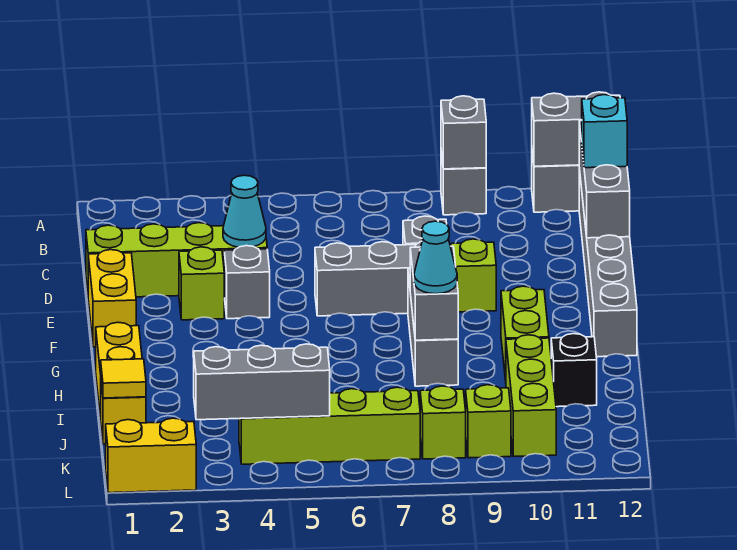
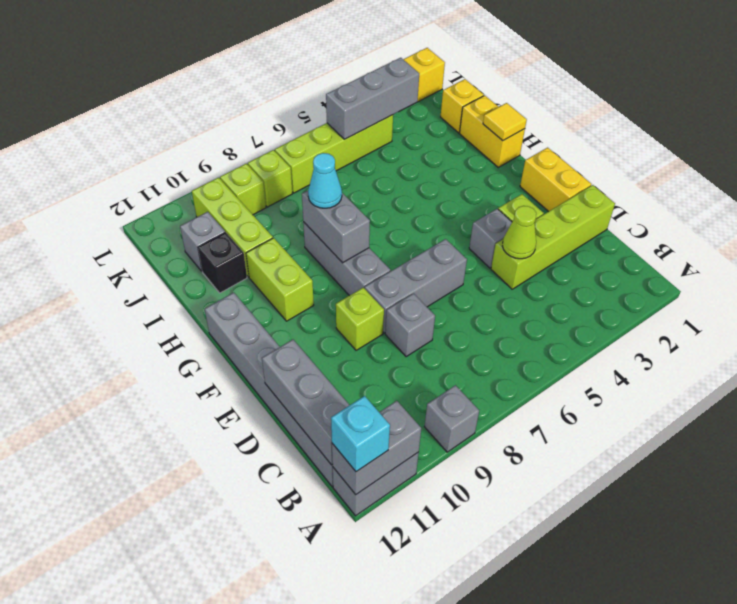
grey 1x1 brick [441,96,486,169] -> grey 1x1 brick moved to [180,212,225,271]
cyan 1x1 brick [582,95,627,168] -> cyan 1x1 brick moved to [331,396,390,472]
cyan 1x1 cone [223,175,266,247] -> lime 1x1 cone [503,206,536,259]
yellow 1x1 tile [101,359,146,398] -> yellow 1x1 tile moved to [483,103,527,141]

